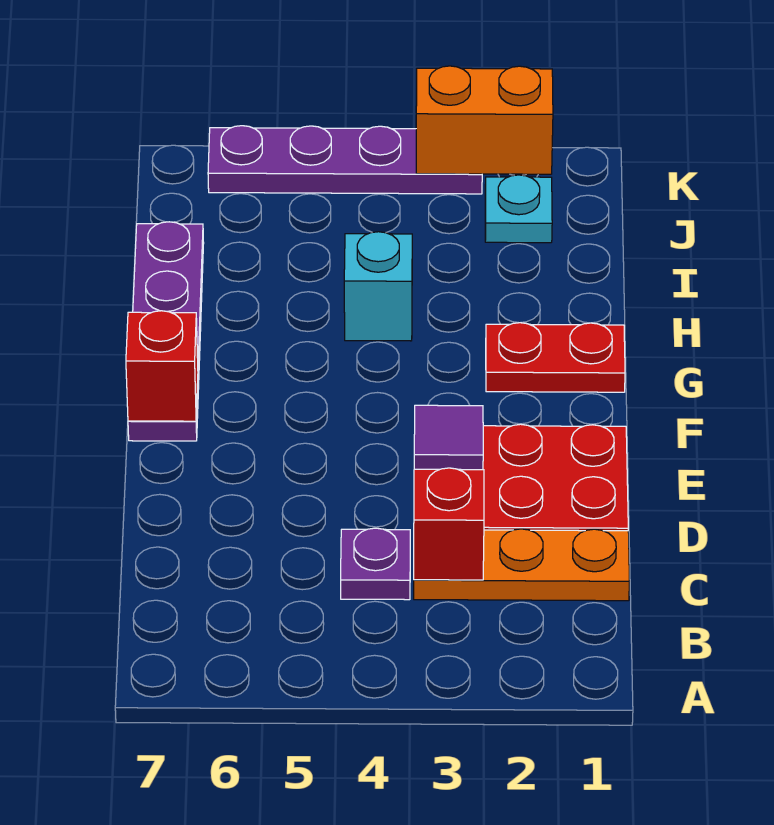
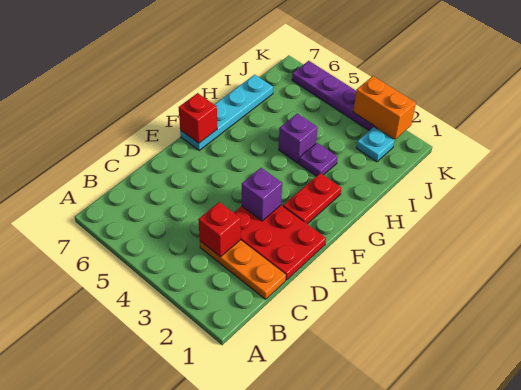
purple 1x1 plate [341,528,410,600] -> purple 1x1 plate moved to [299,143,338,176]
purple 1x1 tile [414,405,483,470] -> purple 1x1 brick [242,168,282,221]
purple 1x4 plate [128,222,204,441] -> cyan 1x4 plate [180,75,273,150]
red 1x2 plate [486,323,625,392] -> red 1x2 plate turned to [283,173,341,224]
cyan 1x1 brick [344,232,412,341] -> purple 1x1 brick [279,113,318,163]

